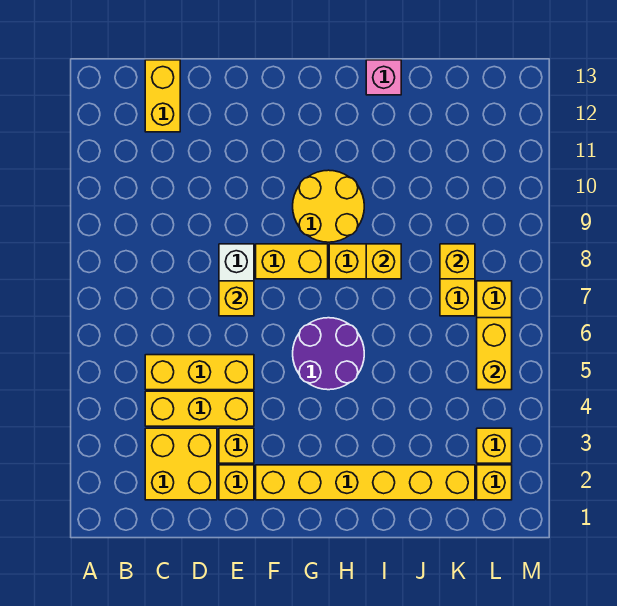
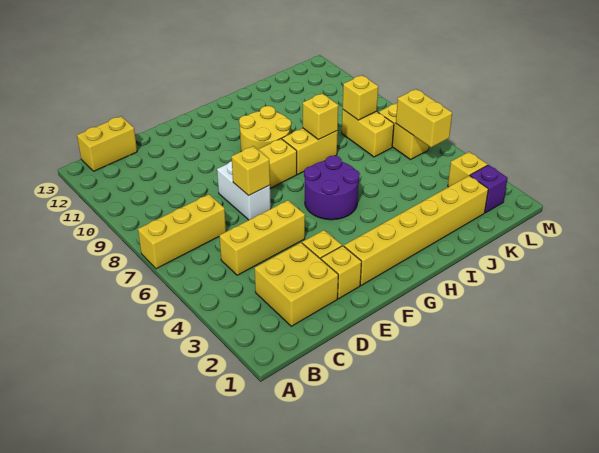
yellow 1x3 brick [145,391,254,426] -> yellow 1x3 brick moved to [138,194,226,269]
yellow 1x2 brick [145,60,180,132] -> yellow 1x2 brick turned to [77,116,137,171]
pink 1x1 brick [366,60,401,95] -> none
yellow 1x1 brick [477,465,512,500] -> purple 1x1 brick [470,165,508,213]

